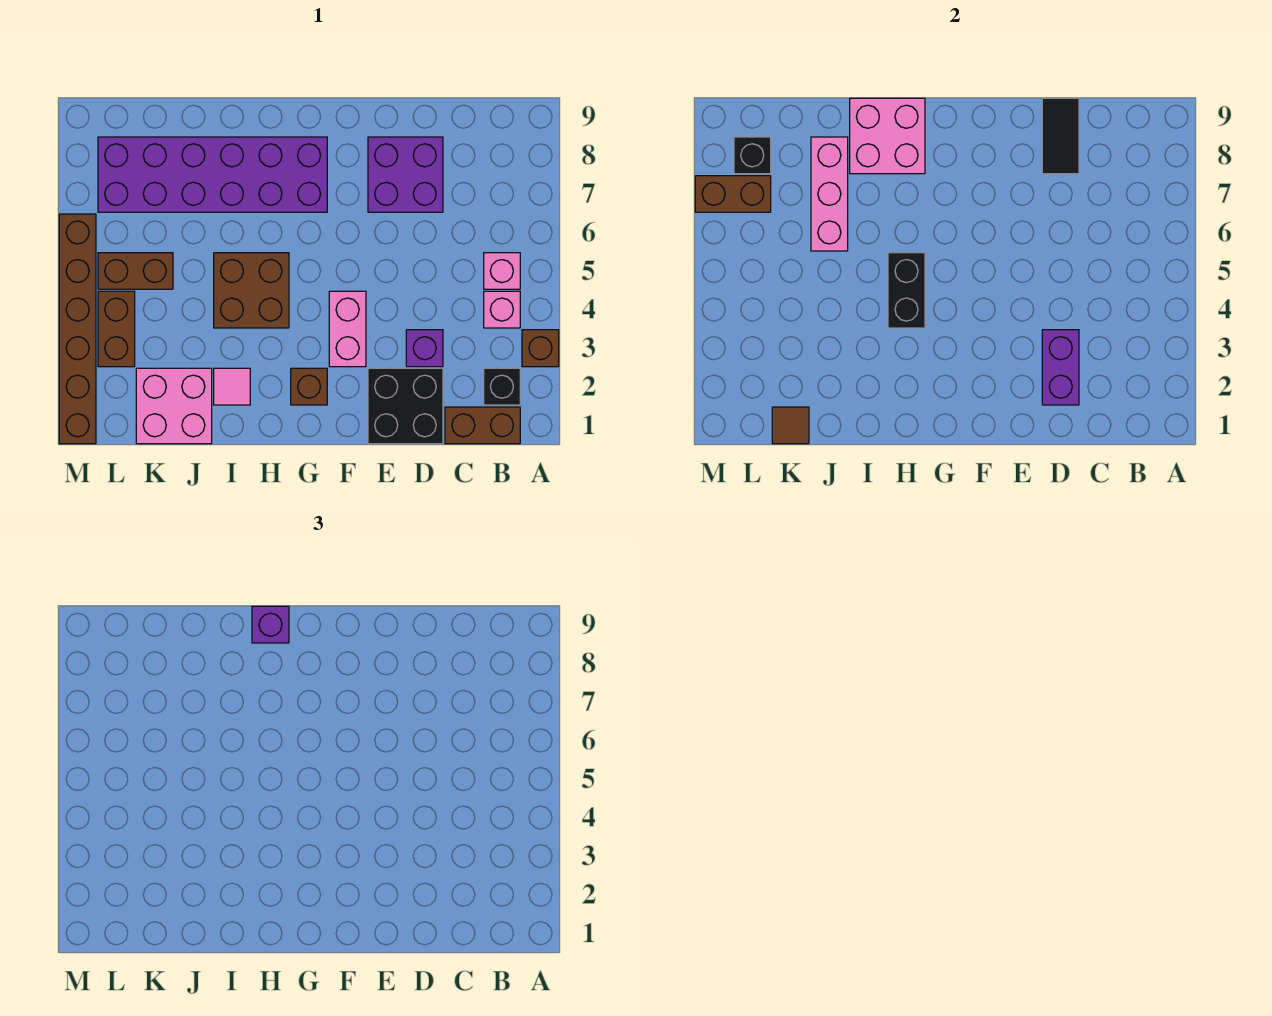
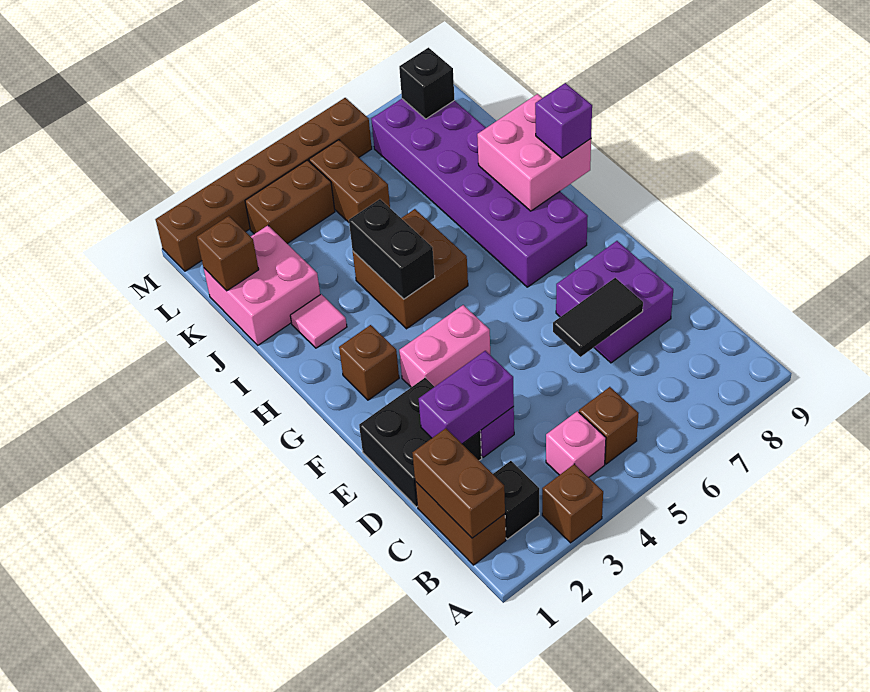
pink 1x1 brick [484,253,520,289] -> brown 1x1 brick [579,387,639,464]
black 1x2 tile [1042,98,1079,174] -> black 1x2 tile moved to [553,278,643,357]
black 1x2 brick [888,253,925,328] -> black 1x2 brick turned to [349,199,435,299]
pink 1x3 brick [811,137,848,251] -> none
brown 1x1 tile [772,407,809,444] -> brown 1x1 brick [197,216,259,291]
brown 1x2 brick [695,176,771,212] -> brown 1x2 brick moved to [413,428,505,538]

